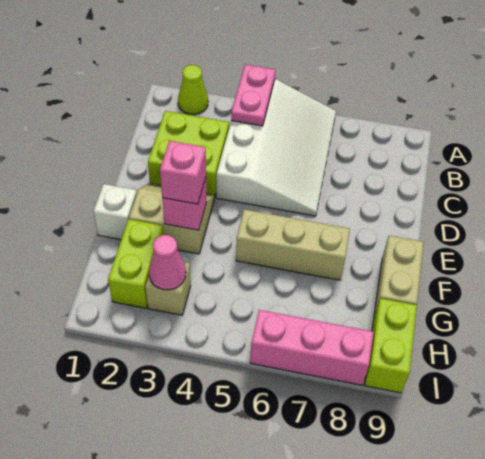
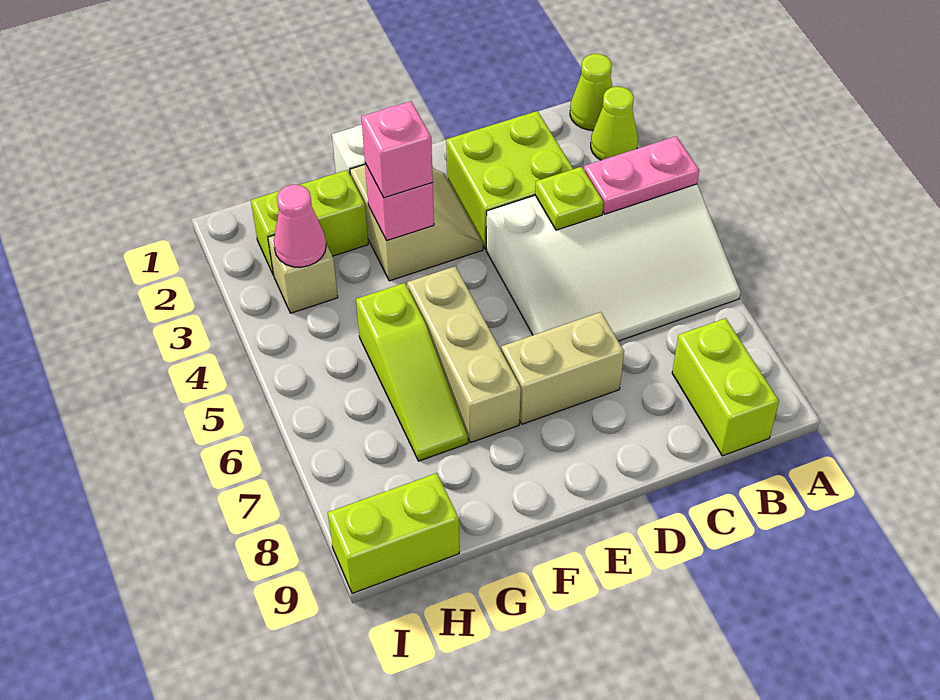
none -> lime 1x1 cone [570,54,613,130]
none -> lime 1x2 brick [672,318,779,456]
none -> lime 1x1 plate [535,167,603,230]
tan 1x2 brick [374,236,424,317] -> tan 1x2 brick moved to [501,312,624,424]
none -> lime 1x3 slope [356,283,468,461]
pink 1x3 brick [250,310,374,385] -> none

